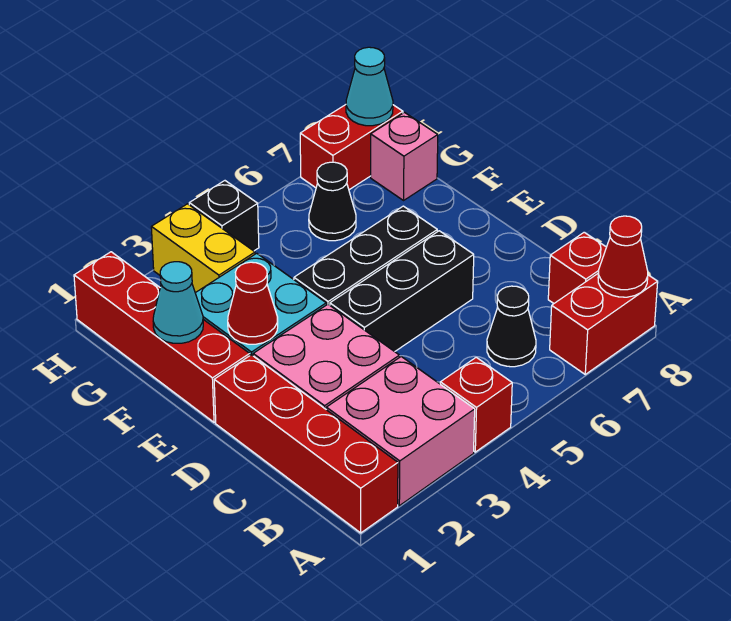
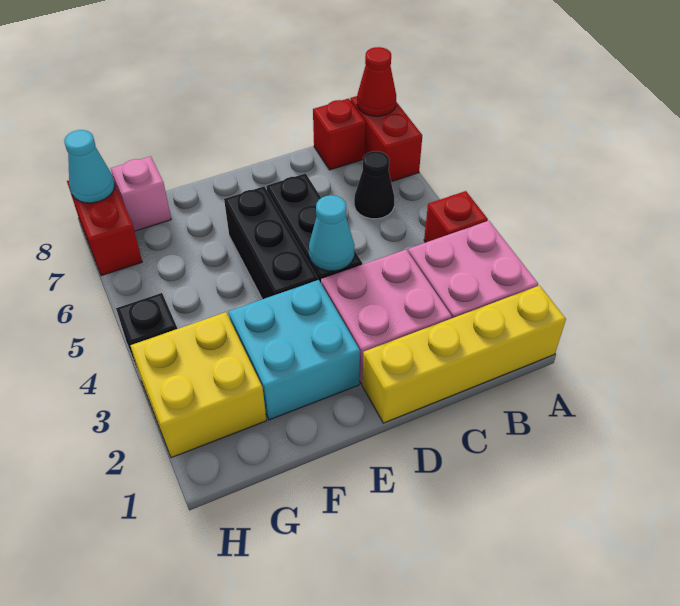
red 1x4 brick [214,355,398,533] -> yellow 1x4 brick [362,285,566,423]
red 1x4 brick [74,252,250,422] -> none
red 1x1 cone [228,262,278,344] -> none
cyan 1x1 cone [153,262,203,343] -> cyan 1x1 cone moved to [309,195,355,271]
yellow 1x2 brick [151,204,255,293] -> yellow 2x2 brick [130,312,267,458]
black 1x1 cone [309,162,356,241] -> none

